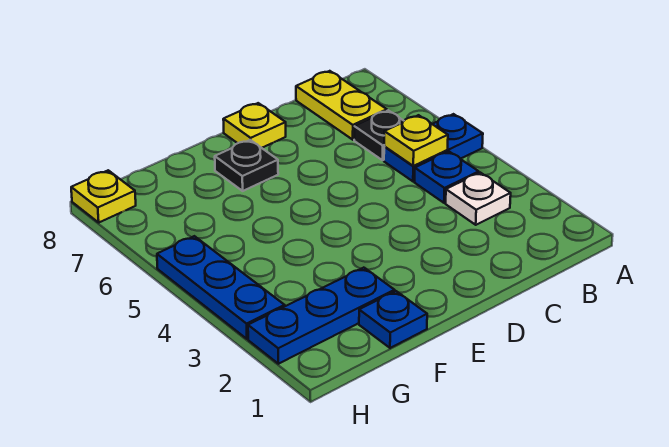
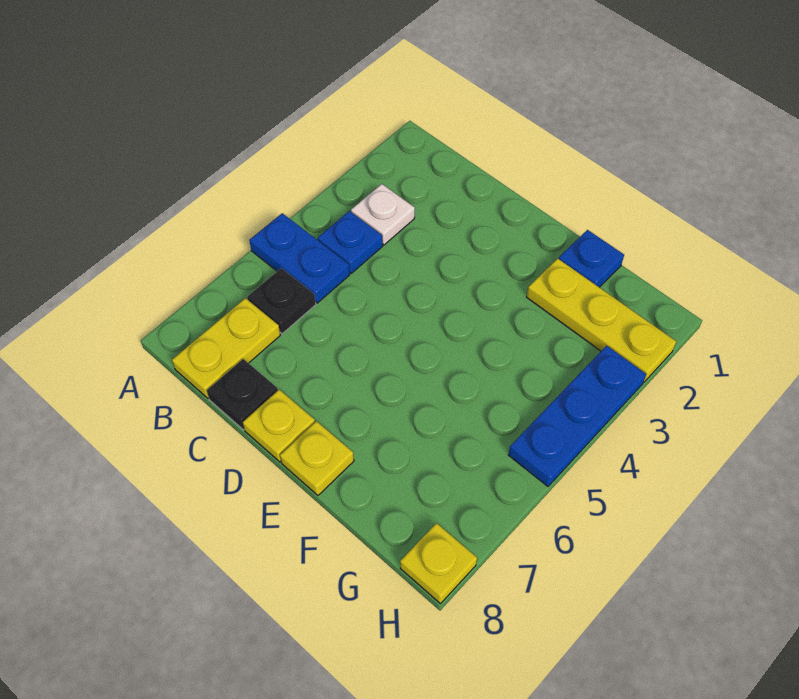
yellow 1x1 plate [384,115,448,166] -> yellow 1x1 plate moved to [280,421,354,495]
black 1x1 plate [215,140,278,191] -> black 1x1 plate moved to [207,359,278,430]
blue 1x3 plate [248,268,395,364] -> yellow 1x3 plate [527,259,677,382]

